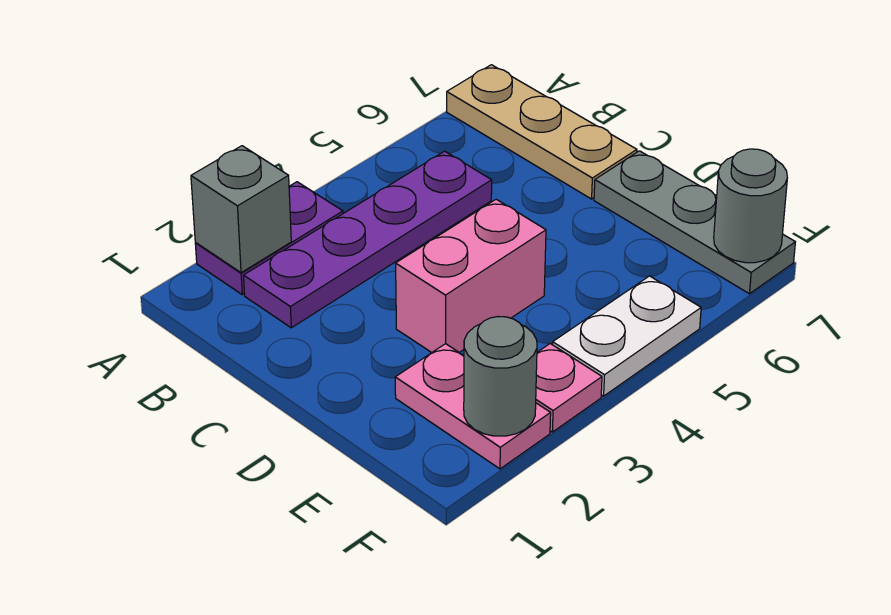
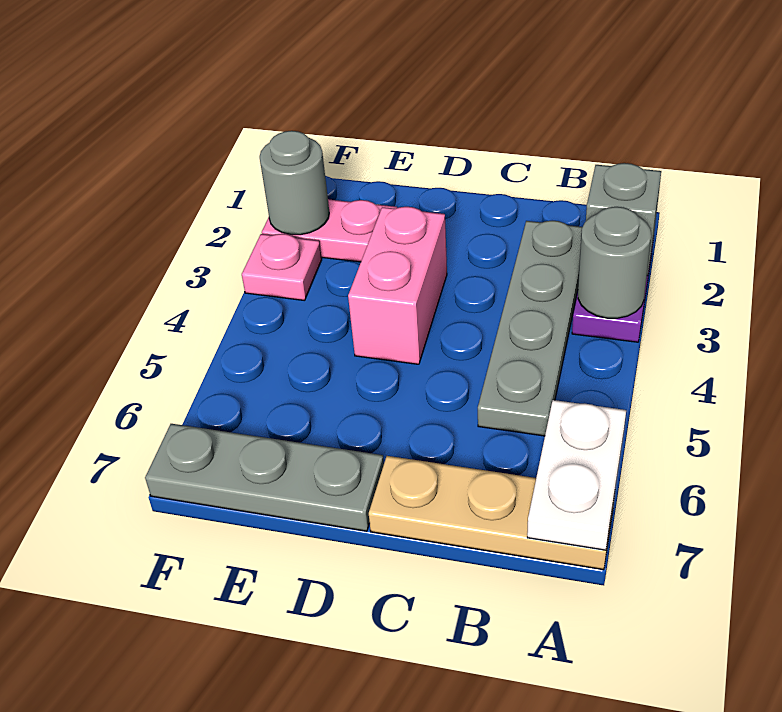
purple 1x4 plate [244,151,492,328] -> grey 1x4 plate [478,221,582,436]
white 1x2 plate [553,276,701,396] -> white 1x2 plate moved to [527,400,626,550]
grey 1x1 round brick [714,149,787,263] -> grey 1x1 round brick moved to [578,207,651,318]

